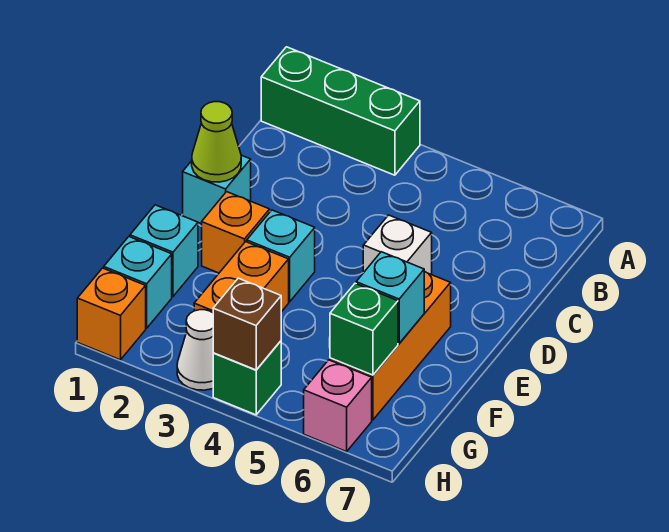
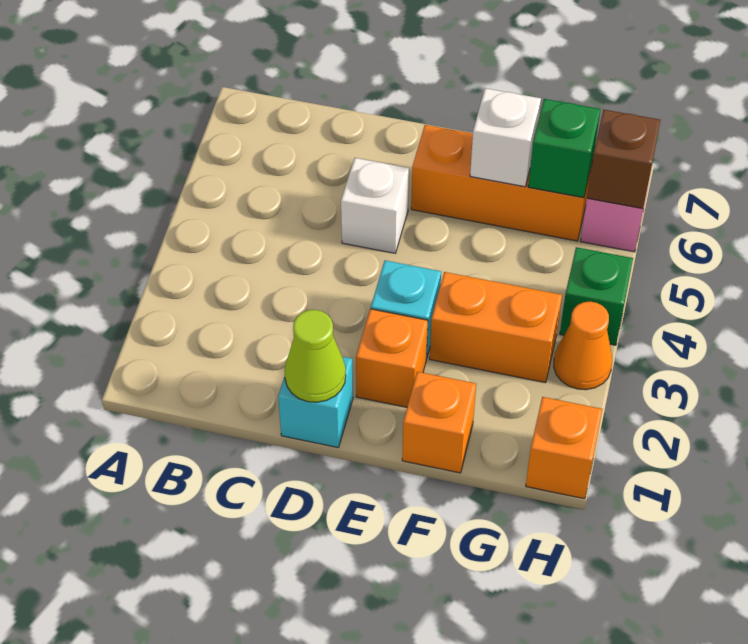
green 1x3 brick [261,47,420,175] -> none
cyan 1x1 brick [130,205,198,297] -> orange 1x1 brick [402,372,476,473]
cyan 1x1 brick [356,252,424,343] -> white 1x1 brick [470,88,541,187]
cyan 1x1 brick [104,237,172,328] -> none
white 1x1 cone [177,310,213,390] -> orange 1x1 cone [554,301,612,390]
brown 1x1 brick [213,278,281,370] -> brown 1x1 brick moved to [587,110,660,209]

